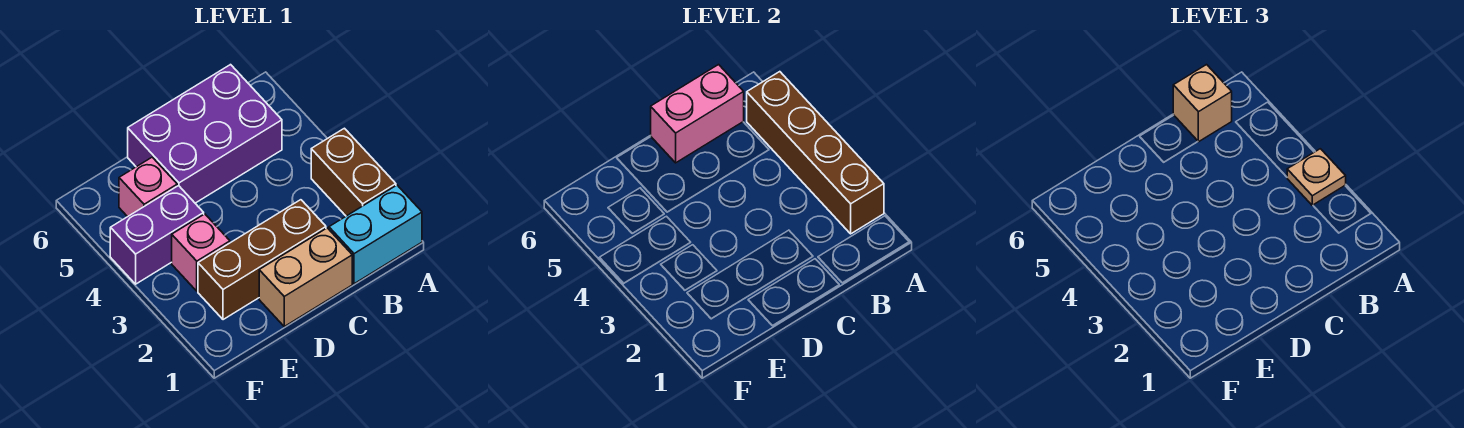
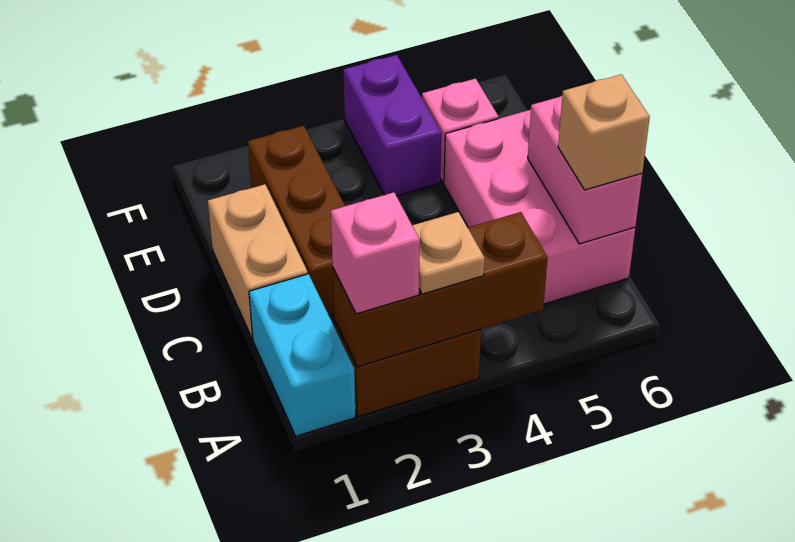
brown 1x4 brick [747,72,884,234] -> brown 1x3 brick [333,212,548,367]
purple 2x3 brick [128,65,282,203] -> pink 2x3 brick [444,110,635,304]
pink 1x1 brick [172,214,230,291] -> pink 1x1 brick moved to [331,192,420,314]

